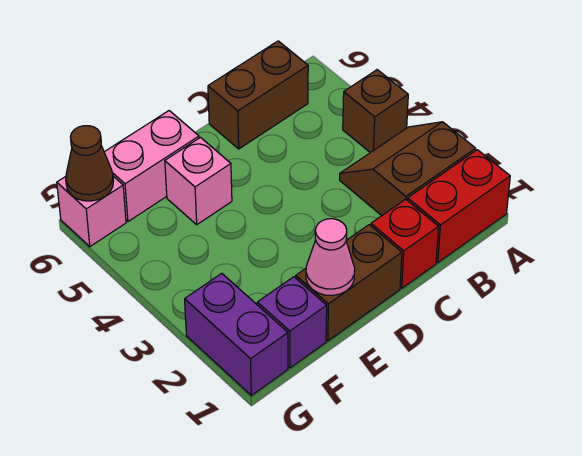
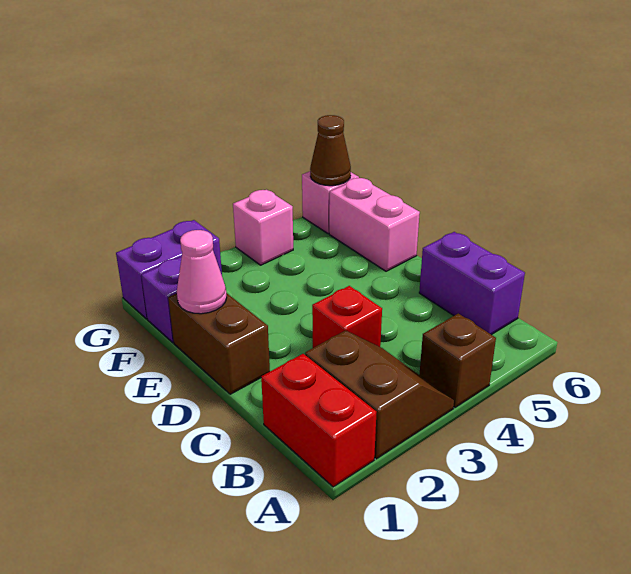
brown 1x2 brick [208,41,308,149] -> purple 1x2 brick [419,232,525,335]
red 1x1 brick [371,199,439,288] -> red 1x1 brick moved to [312,286,382,348]
pink 1x1 brick [165,138,232,225] -> pink 1x1 brick moved to [233,190,293,265]

